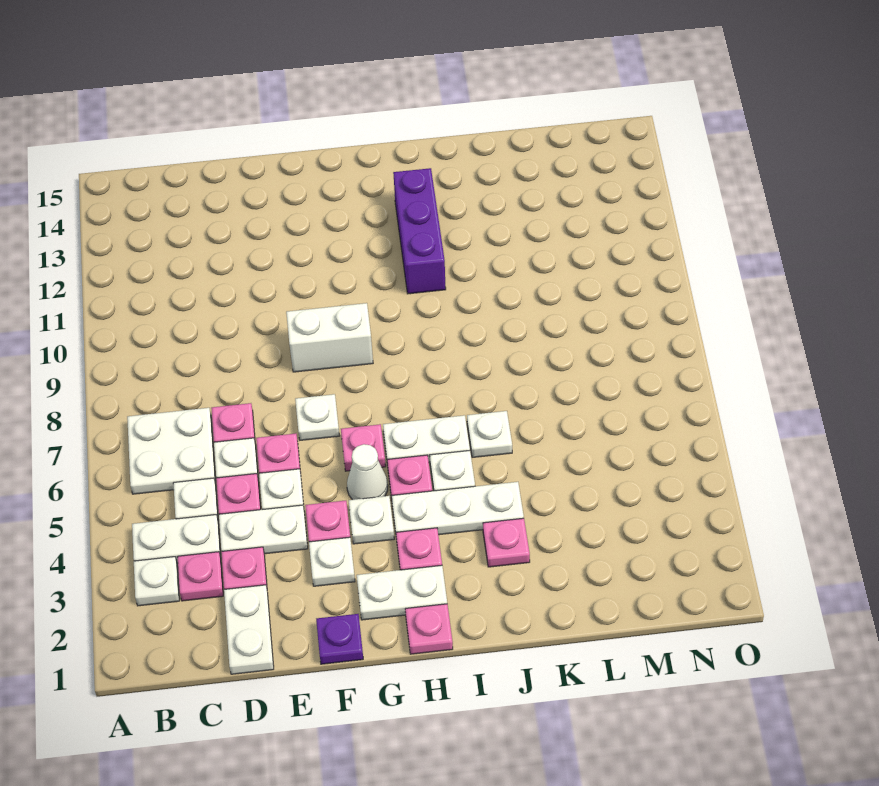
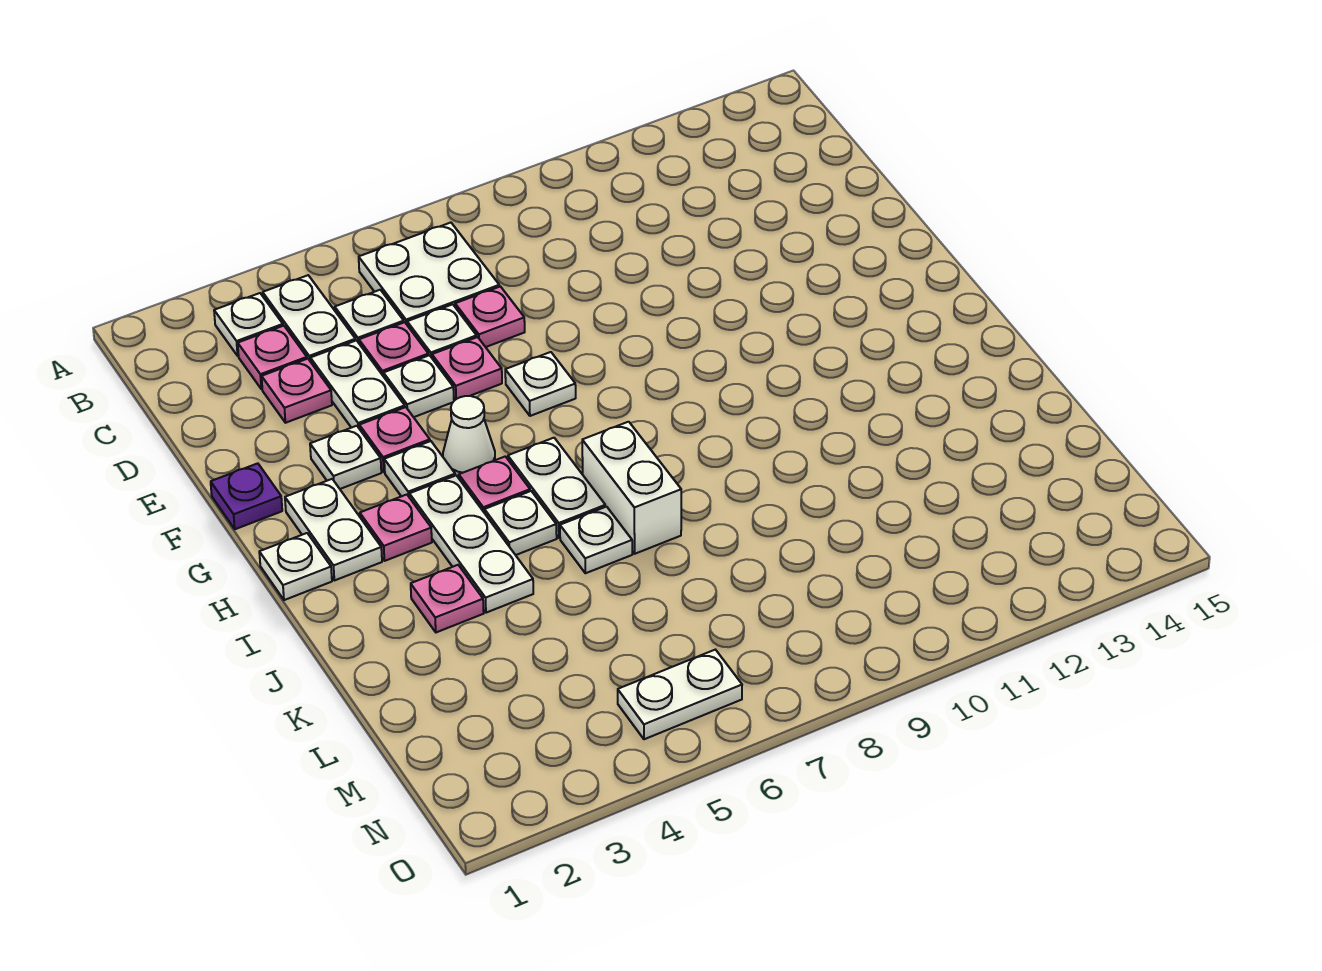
white 1x2 plate [224,585,274,674] -> white 1x2 plate moved to [618,650,742,739]
white 1x2 brick [286,303,373,372] -> white 1x2 brick moved to [582,422,681,554]
pink 1x1 plate [341,424,386,471] -> none
pink 1x1 plate [405,604,453,654] -> white 1x1 plate [259,533,332,600]
purple 1x3 brick [393,168,446,294] -> none

